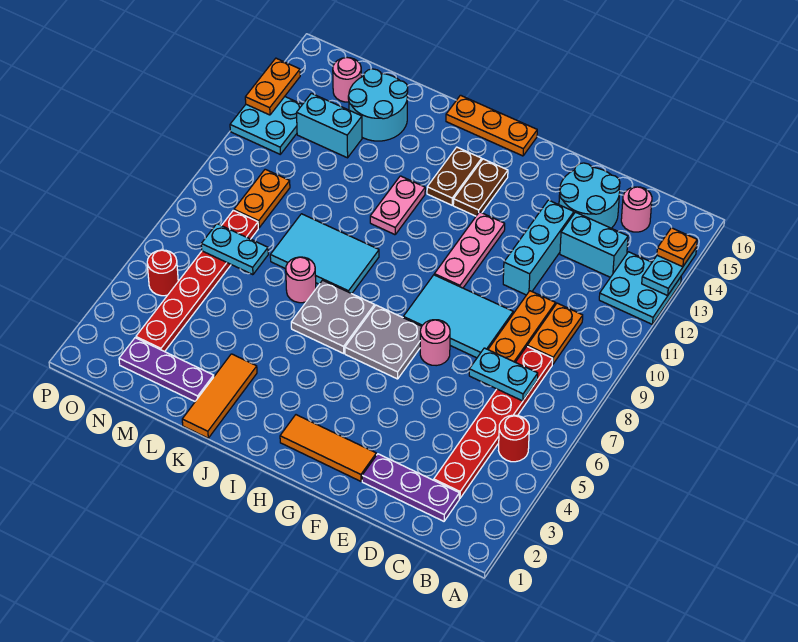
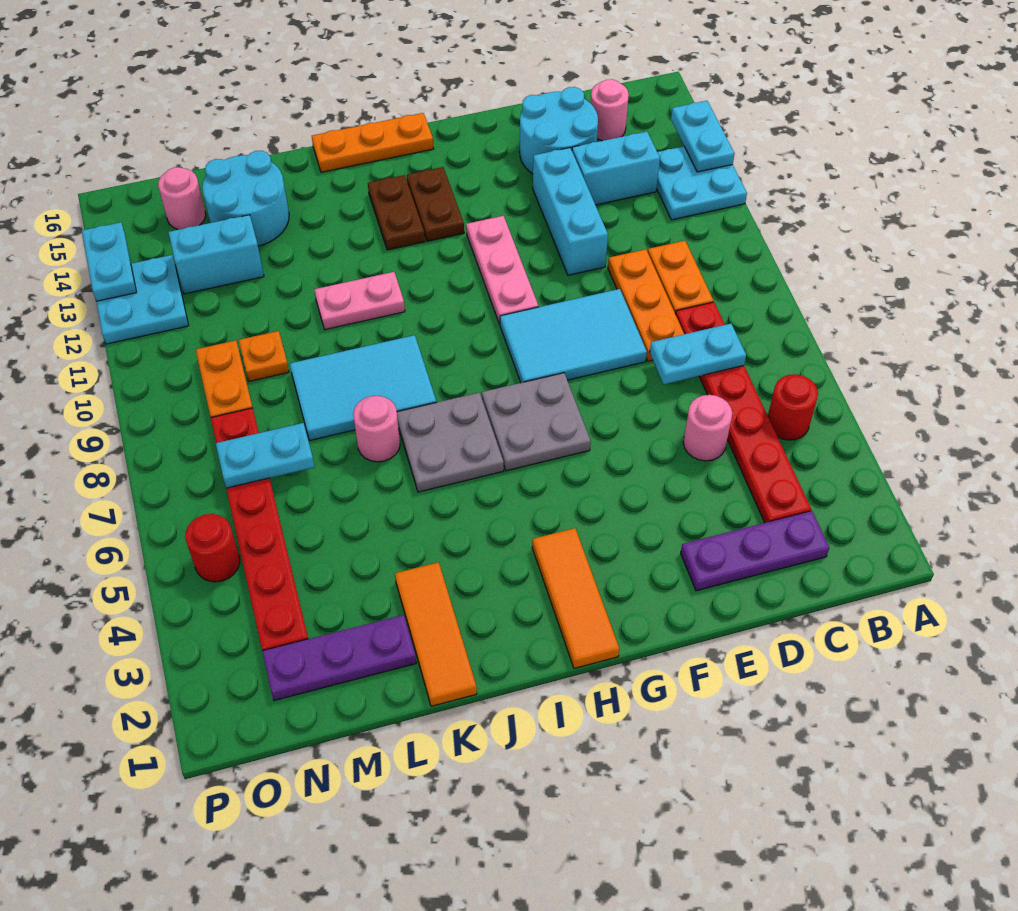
orange 1x1 plate [657,228,697,267] -> orange 1x1 plate moved to [239,331,289,381]
orange 1x3 tile [280,415,376,481] -> orange 1x3 tile turned to [532,528,619,668]
pink 1x1 round brick [420,320,450,366] -> pink 1x1 round brick moved to [683,395,732,461]
pink 1x2 plate [370,176,425,235] -> pink 1x2 plate turned to [314,272,405,330]
orange 1x2 plate [245,58,300,115] -> cyan 1x2 plate [82,222,137,301]

